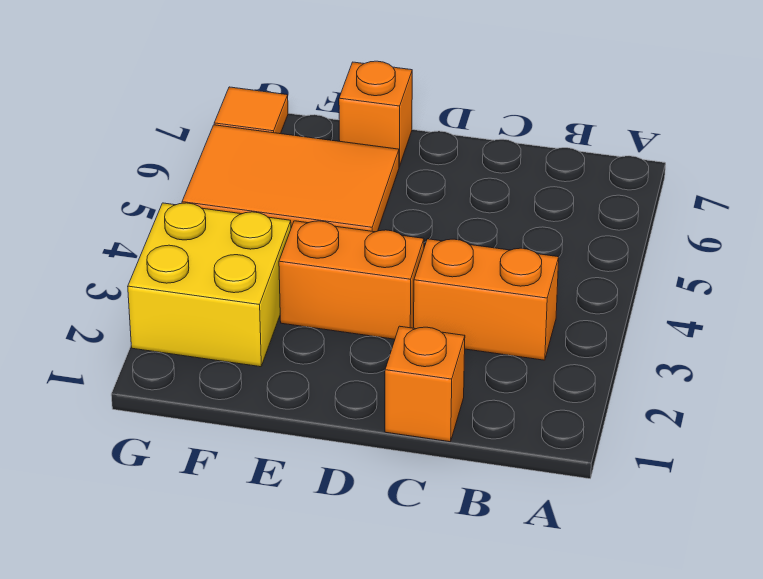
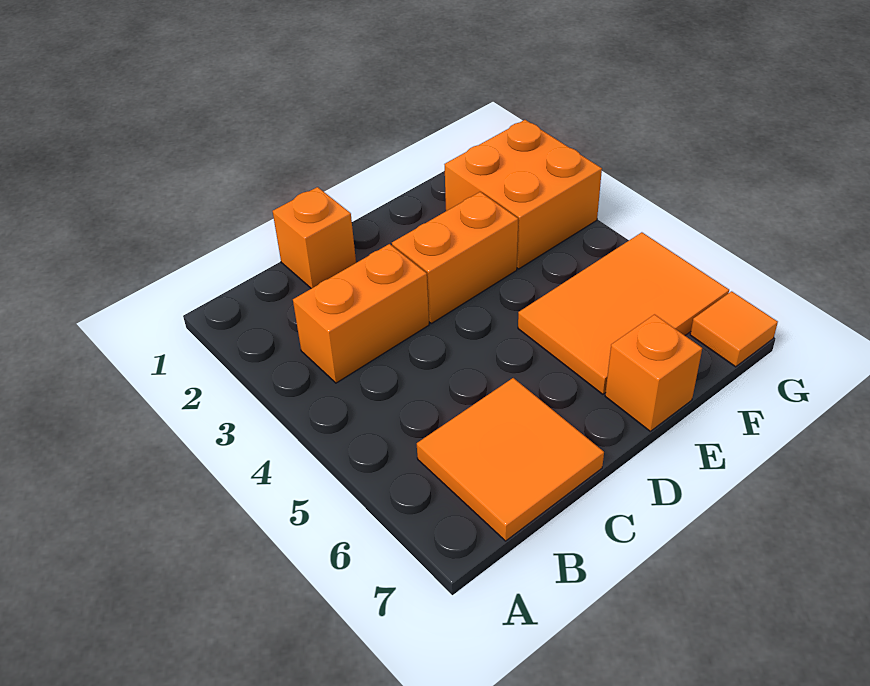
none -> orange 2x2 tile [417,378,604,541]
yellow 2x2 brick [128,203,291,367] -> orange 2x2 brick [444,120,602,269]

